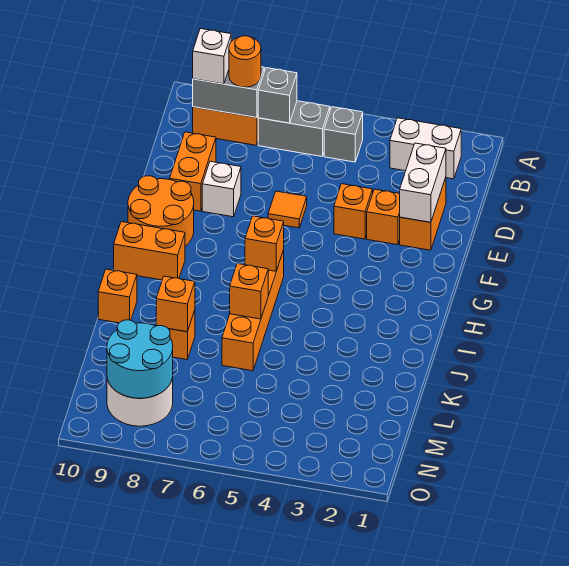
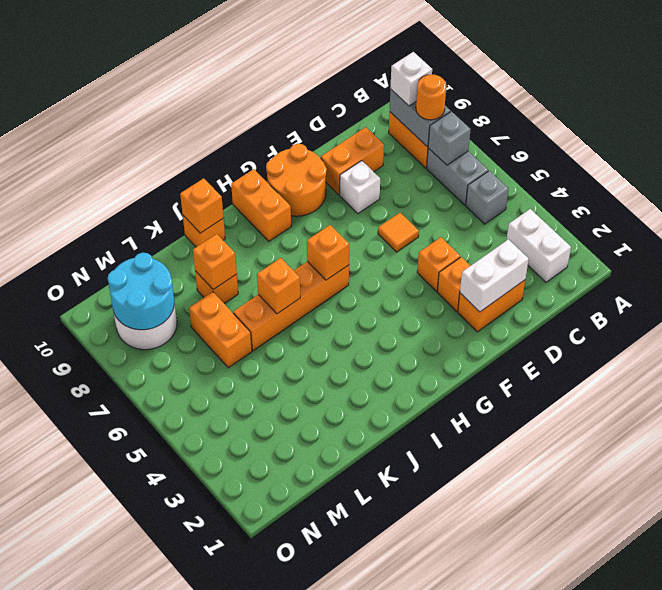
none -> orange 1x1 brick [180,178,223,233]
none -> orange 1x2 brick [189,292,252,368]

